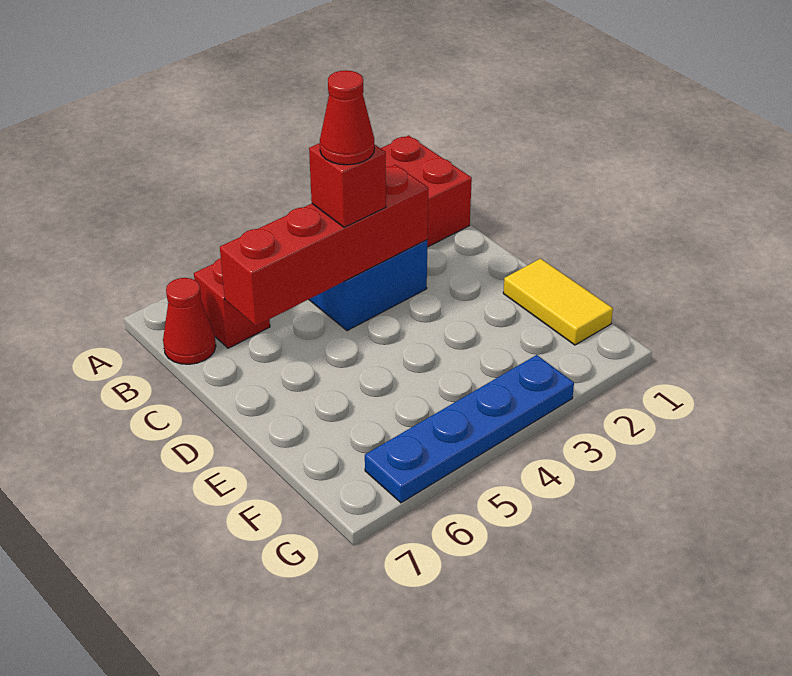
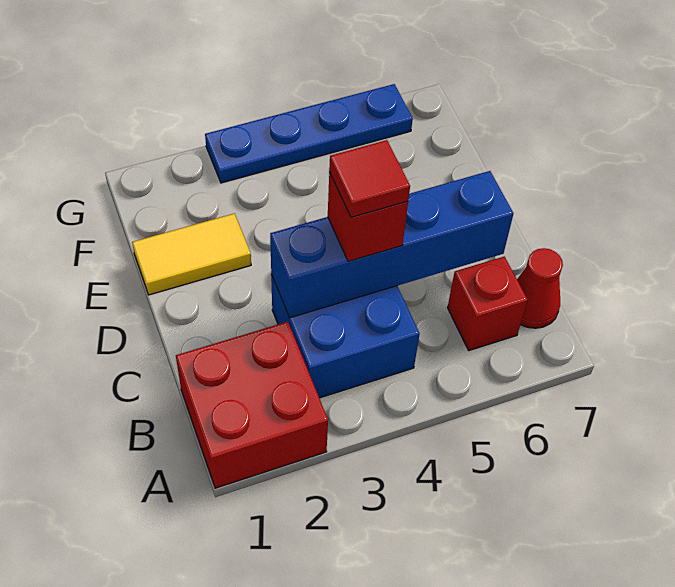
red 1x4 brick [220,165,428,326] -> blue 1x4 brick [270,171,514,318]
red 1x1 cone [320,70,375,165] -> red 1x1 tile [329,140,410,217]
yellow 1x2 tile [503,259,613,345] -> yellow 1x2 tile turned to [132,214,251,295]

